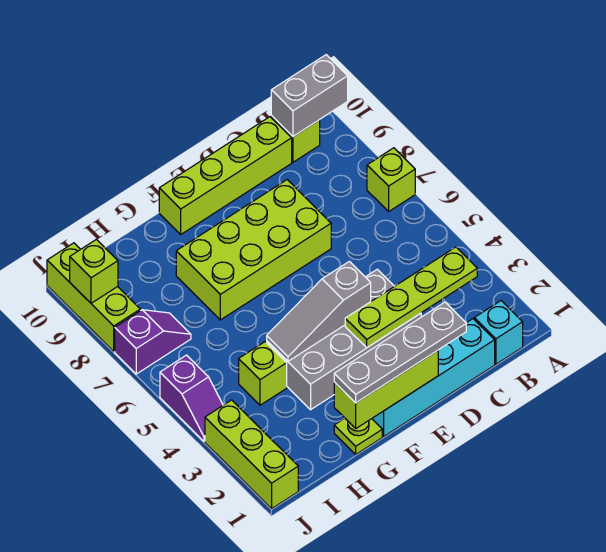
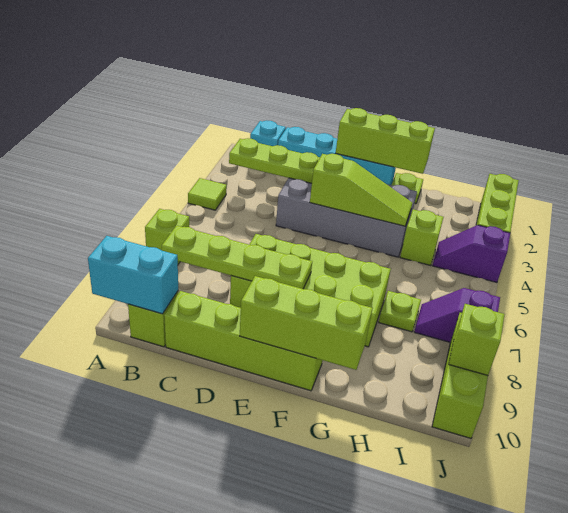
none -> lime 1x1 tile [188,178,227,210]
grey 1x2 brick [271,55,348,136] -> cyan 1x2 brick [88,236,178,314]
none -> lime 1x4 plate [162,226,312,289]
grey 1x4 plate [334,302,466,403] -> none
grey 1x3 slope [267,261,371,361] -> lime 1x3 slope [310,154,412,226]
none -> lime 1x3 brick [240,276,372,370]
none -> lime 1x1 plate [379,291,421,332]
purple 1x2 slope [160,355,223,441] -> purple 1x2 slope turned to [433,225,510,282]

